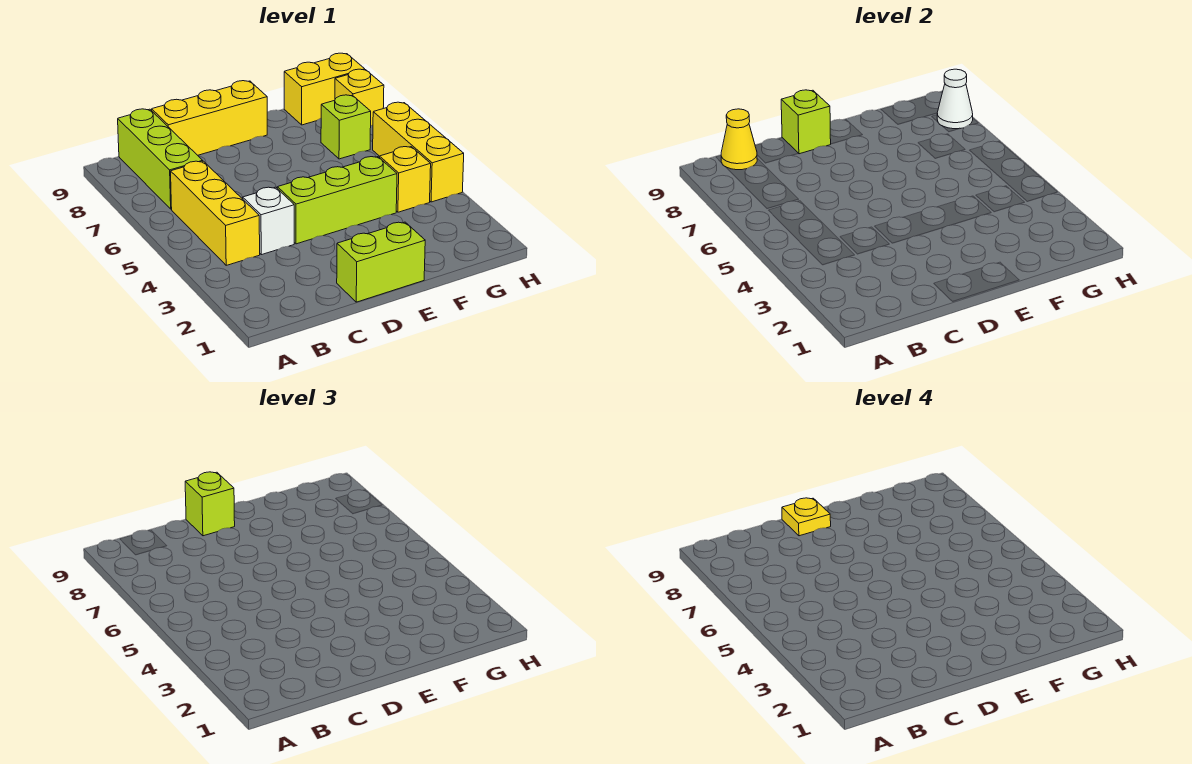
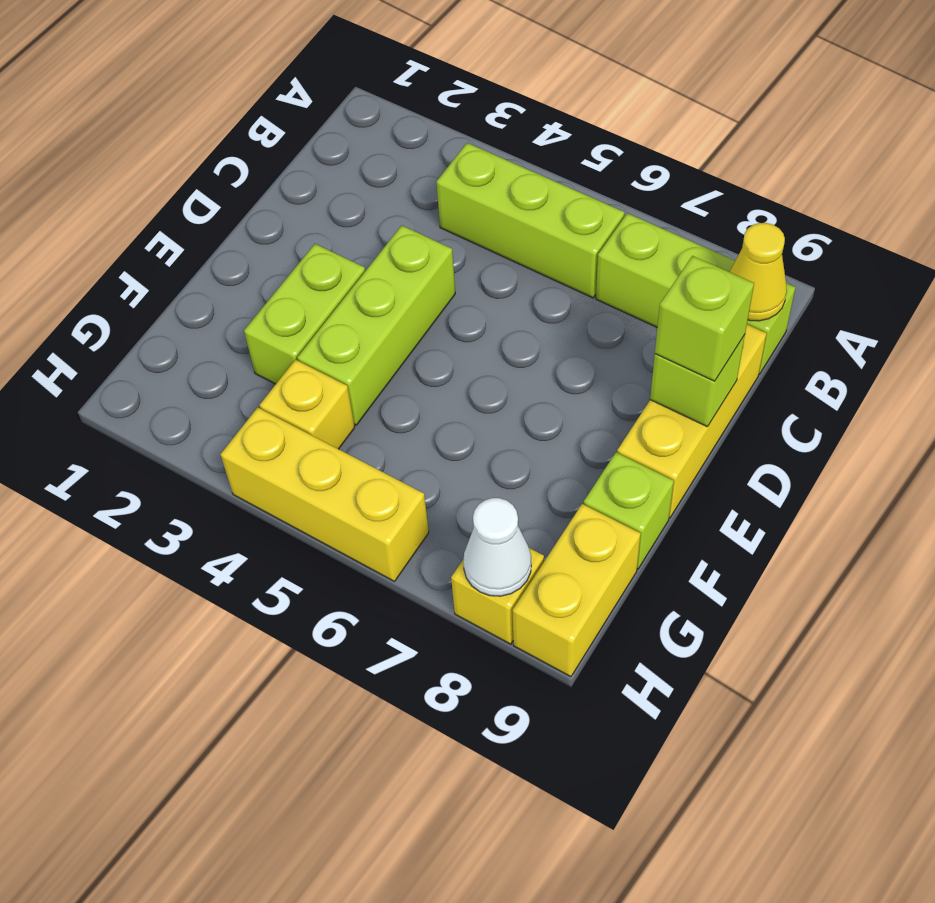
yellow 1x3 brick [171,161,260,265] -> lime 1x3 brick [436,143,624,298]
white 1x1 brick [243,187,294,255] -> none
lime 1x2 brick [337,222,425,302] -> lime 1x2 brick moved to [244,244,365,384]
yellow 1x1 plate [782,498,831,536] -> none
lime 1x1 brick [321,95,371,159] -> lime 1x1 brick moved to [584,452,674,569]

